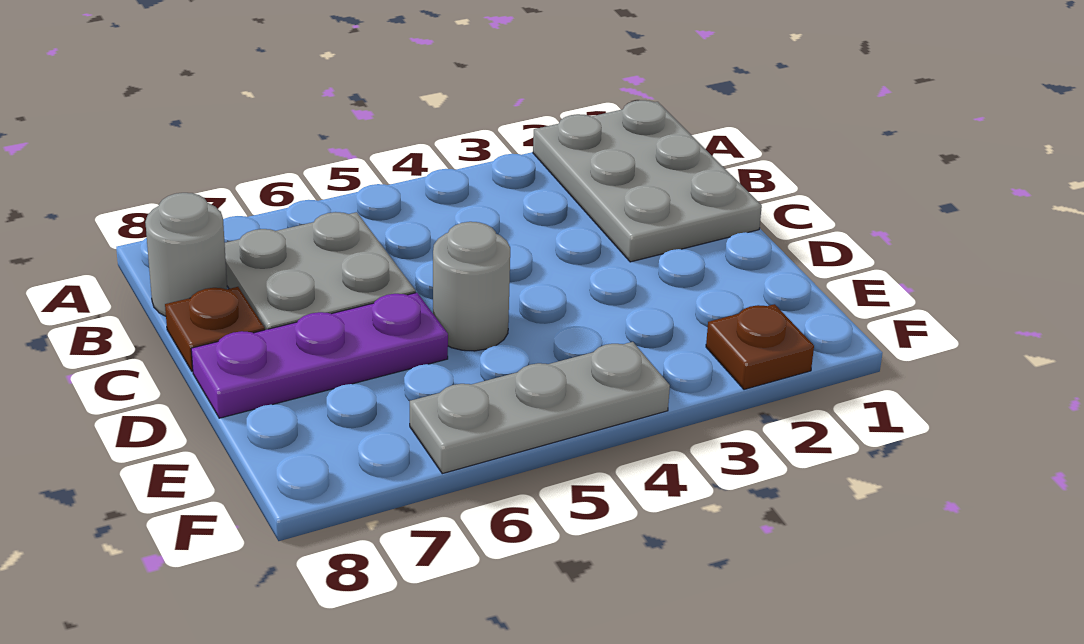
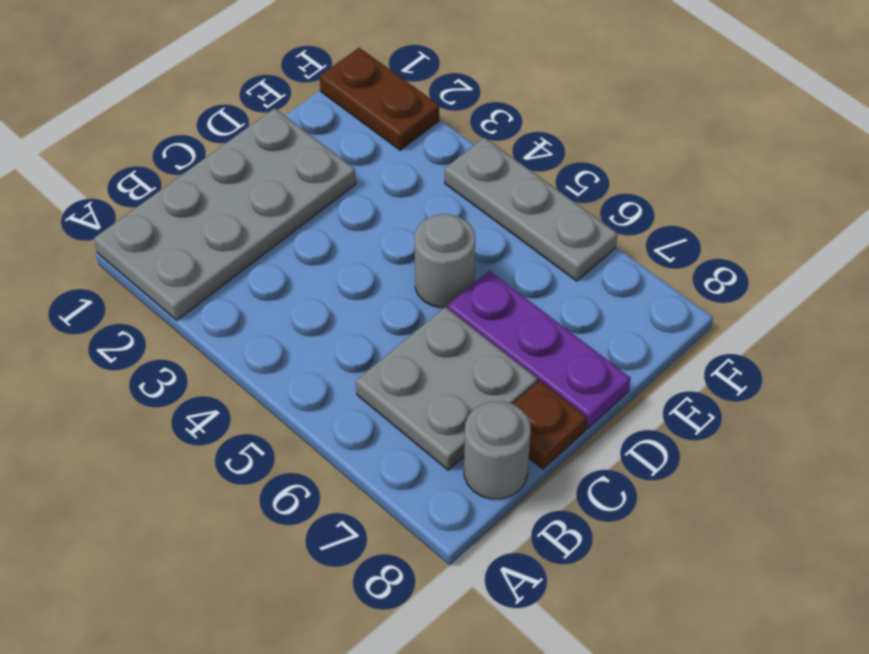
grey 2x3 plate [533,100,762,262] -> grey 2x4 plate [94,108,356,320]
brown 1x1 plate [706,304,814,390] -> brown 1x2 plate [319,48,439,150]

